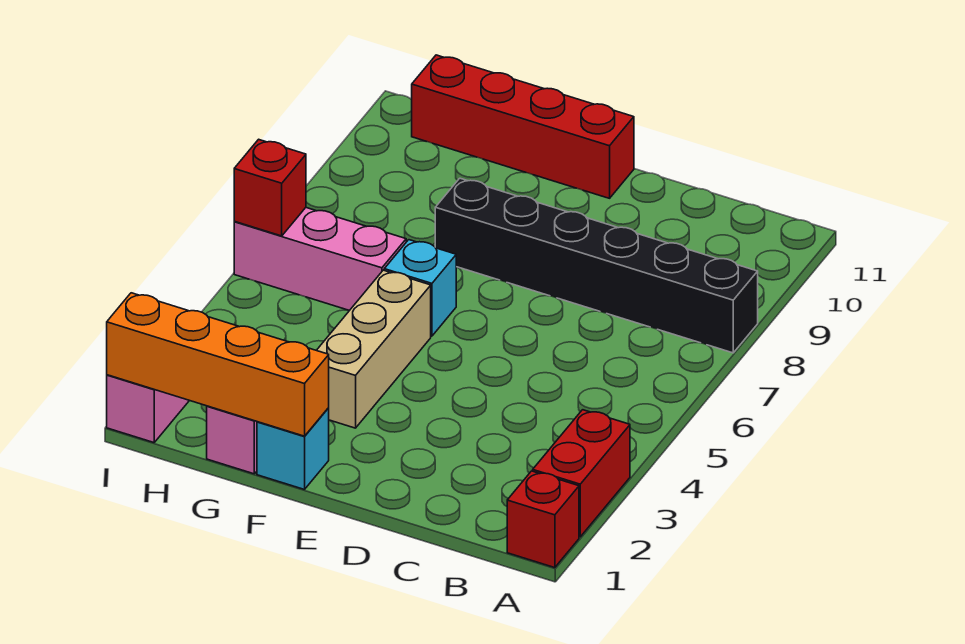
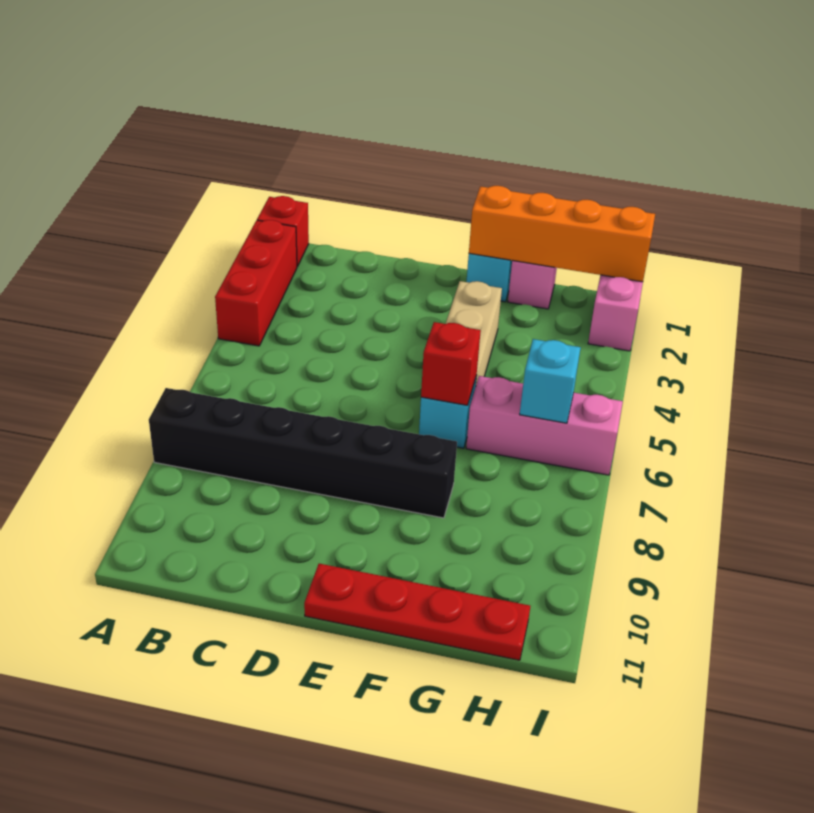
red 1x2 brick [533,410,630,537] -> red 1x3 brick [215,220,297,346]
red 1x4 brick [412,55,634,198] -> red 1x4 plate [304,564,530,660]
none -> cyan 1x1 brick [520,339,581,423]
red 1x1 brick [234,139,306,236] -> red 1x1 brick moved to [421,322,481,405]

